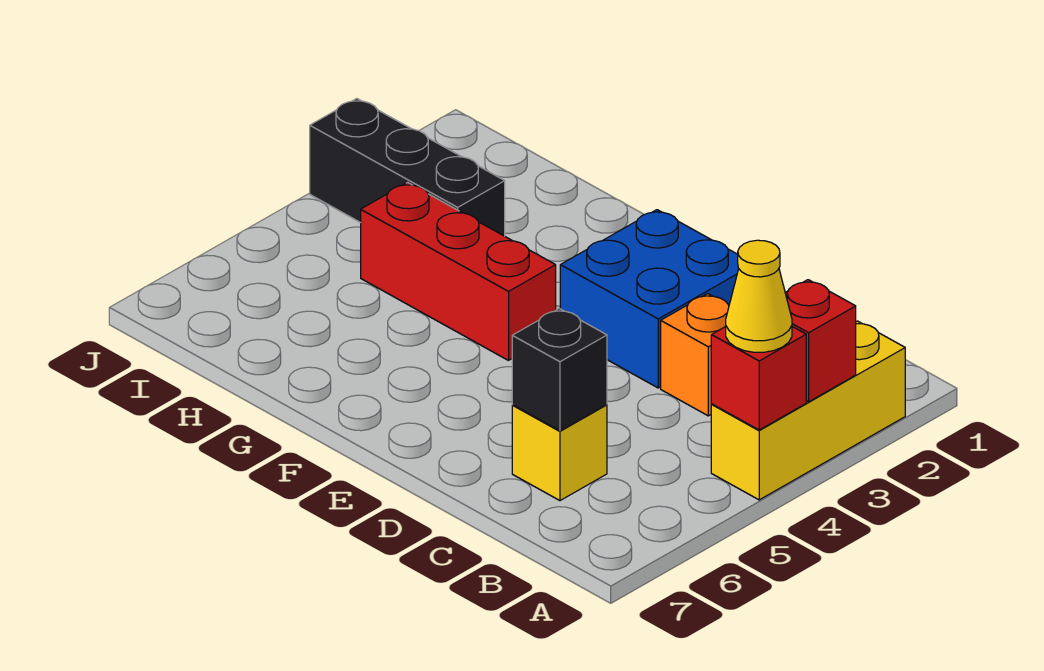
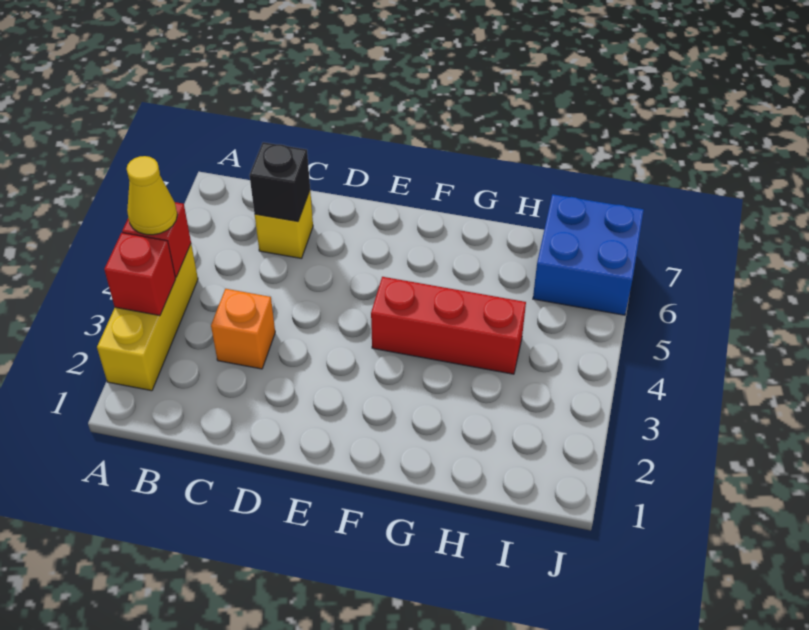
blue 2x2 brick [560,210,739,388] -> blue 2x2 brick moved to [533,194,644,315]
black 1x3 brick [310,99,505,236] -> none

